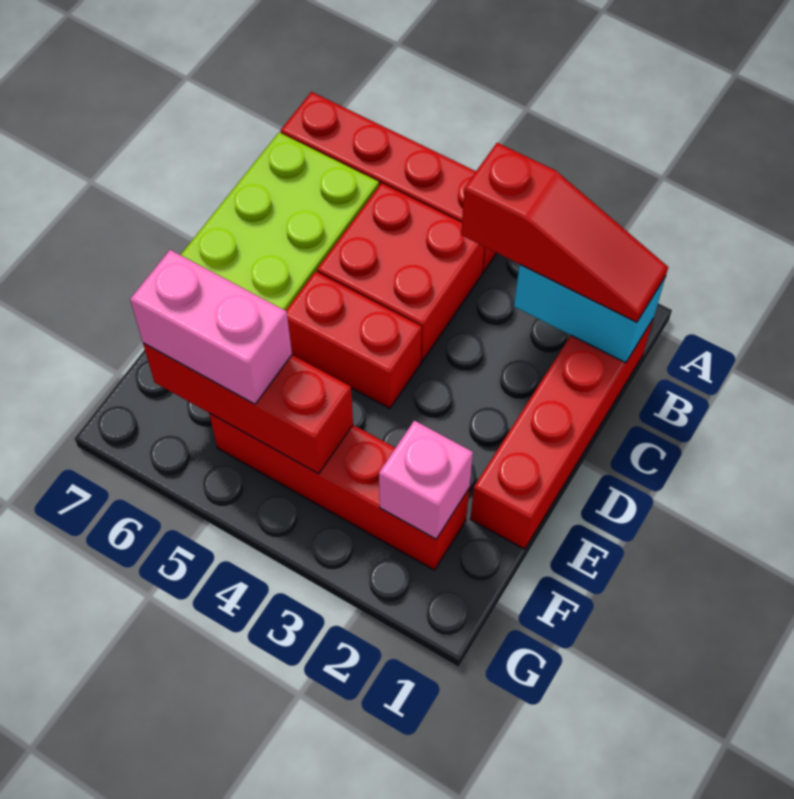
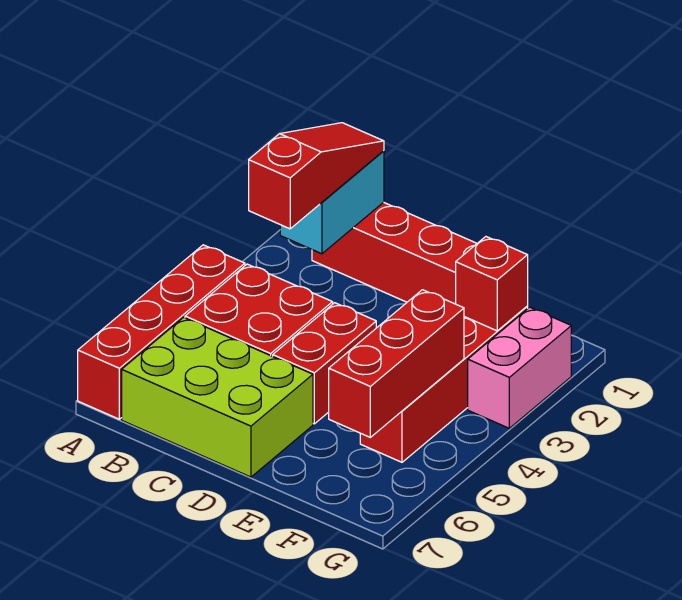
pink 1x1 brick [379,421,473,539] -> red 1x1 brick [456,237,528,331]
pink 1x2 brick [130,250,292,404] -> pink 1x2 brick moved to [468,307,571,428]

